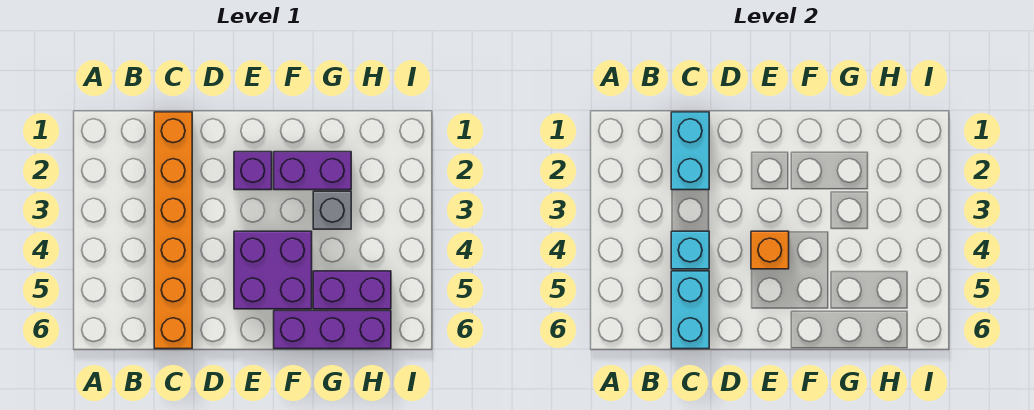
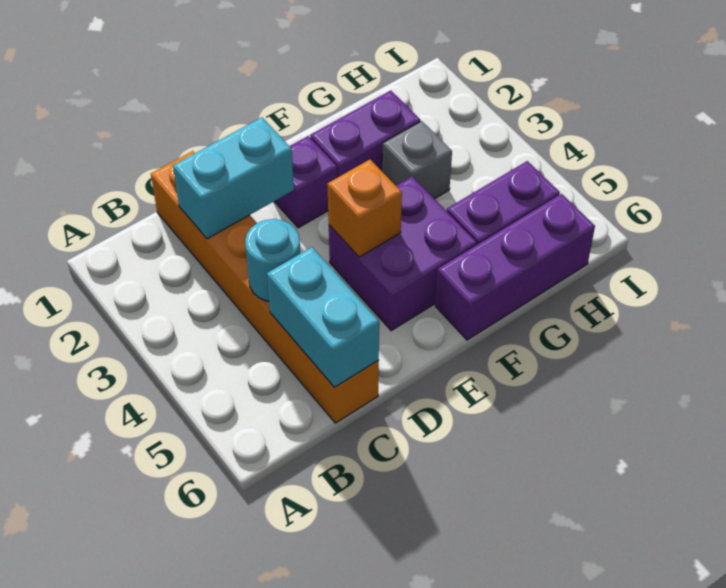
cyan 1x2 brick [671,112,709,190] -> cyan 1x2 brick turned to [173,118,294,239]
cyan 1x1 brick [671,231,709,269] -> cyan 1x1 round brick [245,219,300,301]

